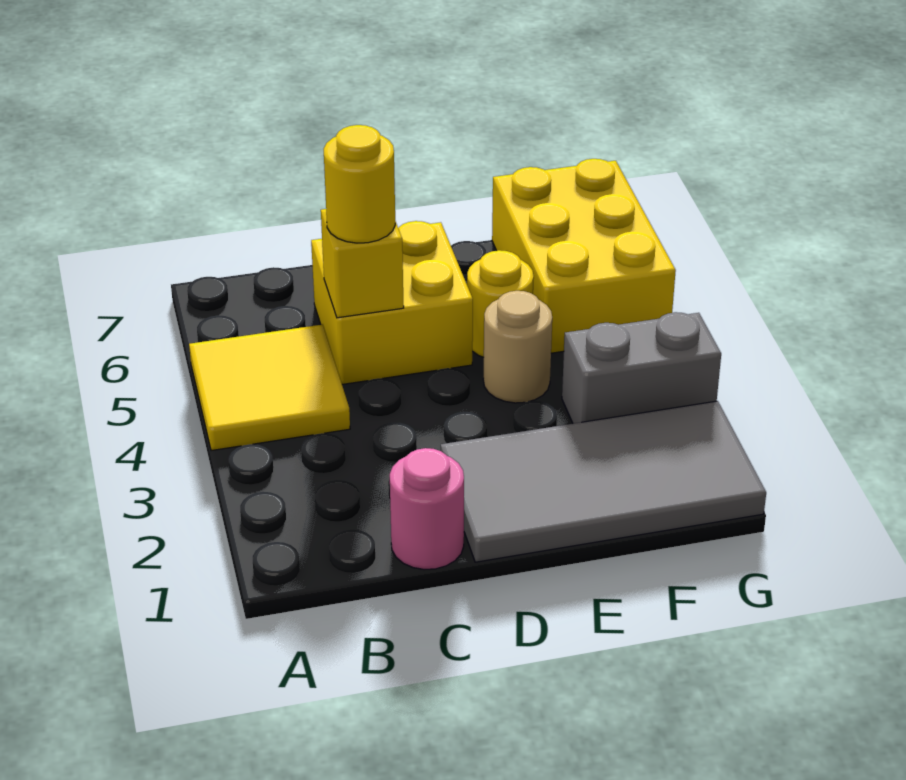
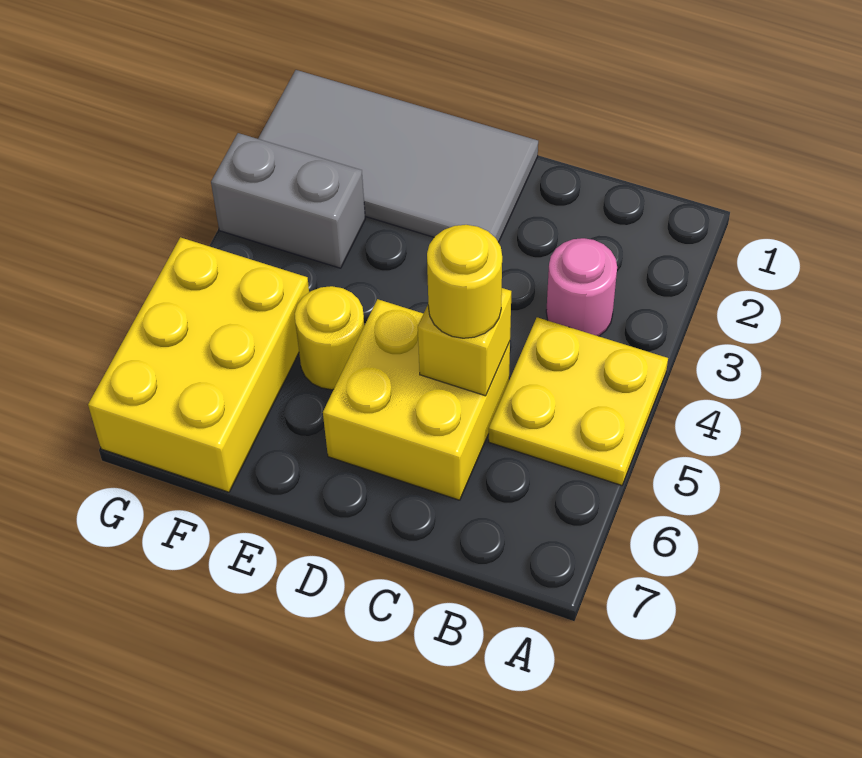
yellow 2x2 tile [189,324,350,451] -> yellow 2x2 plate [489,317,668,485]
pink 1x1 round brick [390,448,464,570] -> pink 1x1 round brick moved to [546,238,617,336]
tan 1x1 round brick [483,291,552,403] -> none

